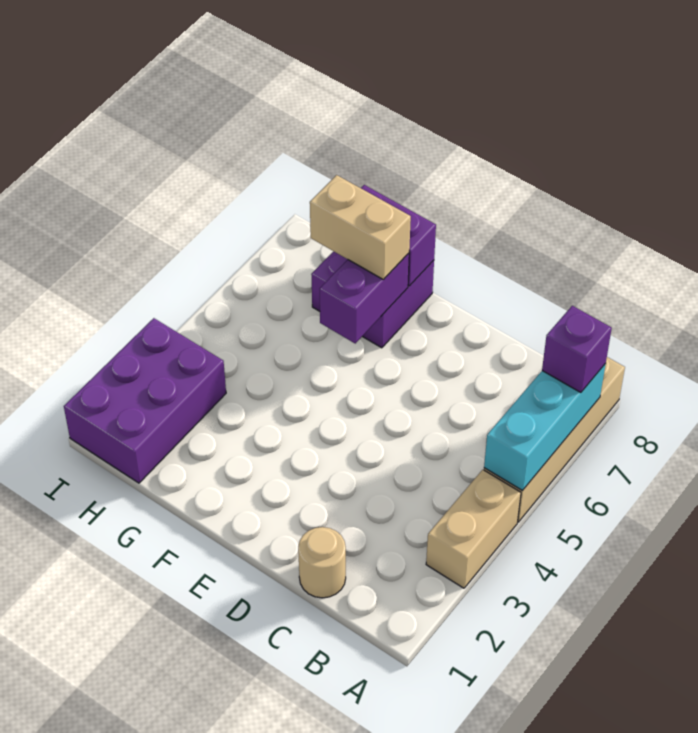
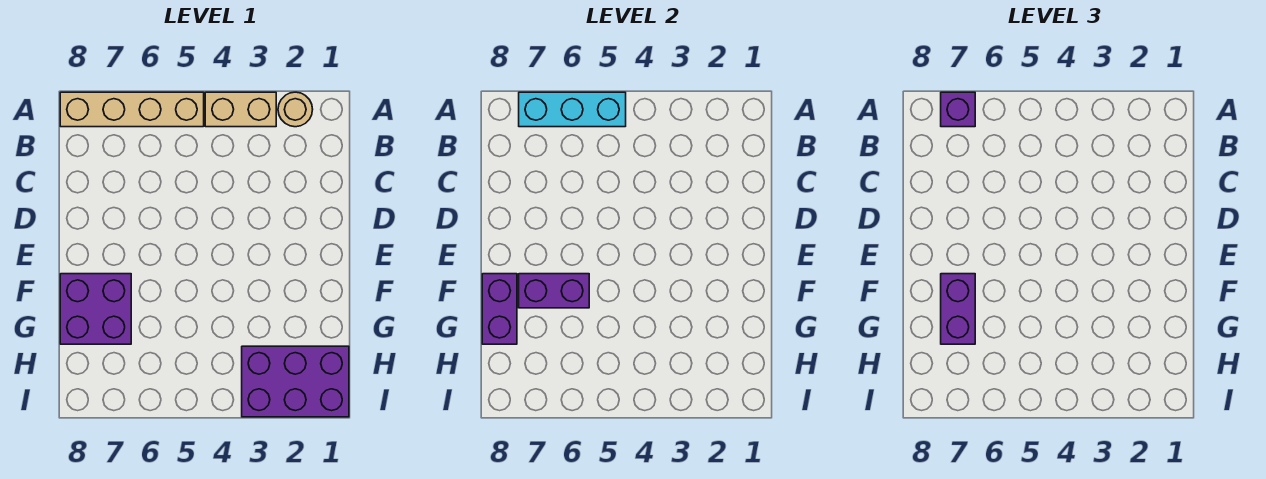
tan 1x1 round brick [298,527,346,598] -> tan 1x1 round brick moved to [278,92,313,127]
tan 1x2 brick [310,175,411,280] -> purple 1x2 brick [941,274,975,344]

